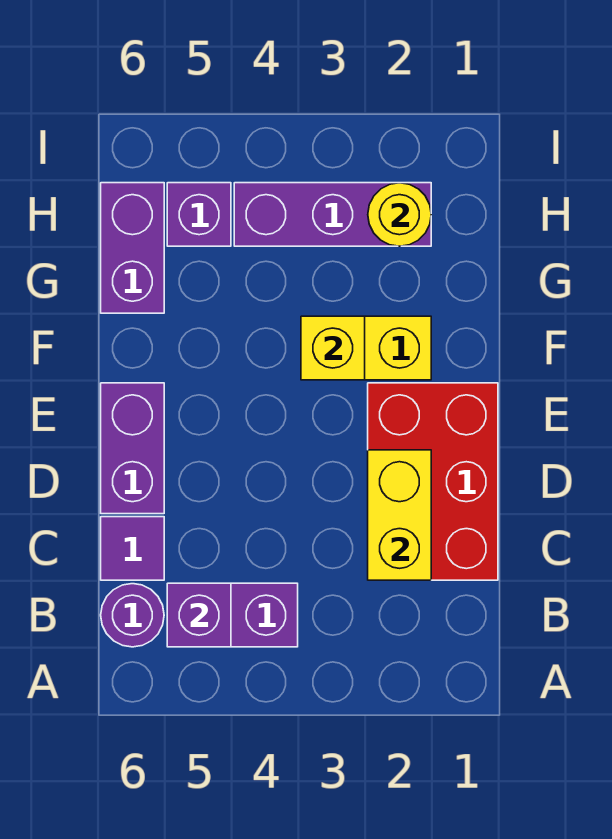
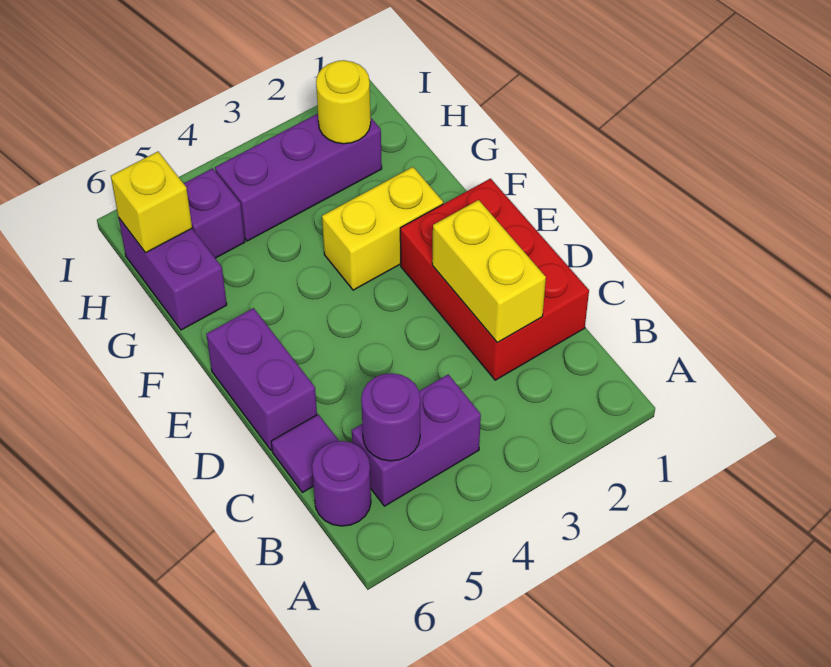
purple 1x1 brick [167,583,231,647] -> purple 1x1 round brick [361,373,420,461]
yellow 1x1 brick [301,316,365,380] -> yellow 1x1 brick moved to [111,152,192,253]

